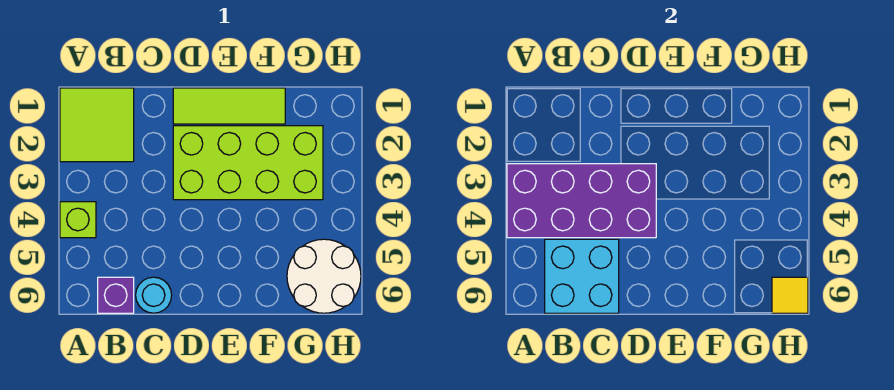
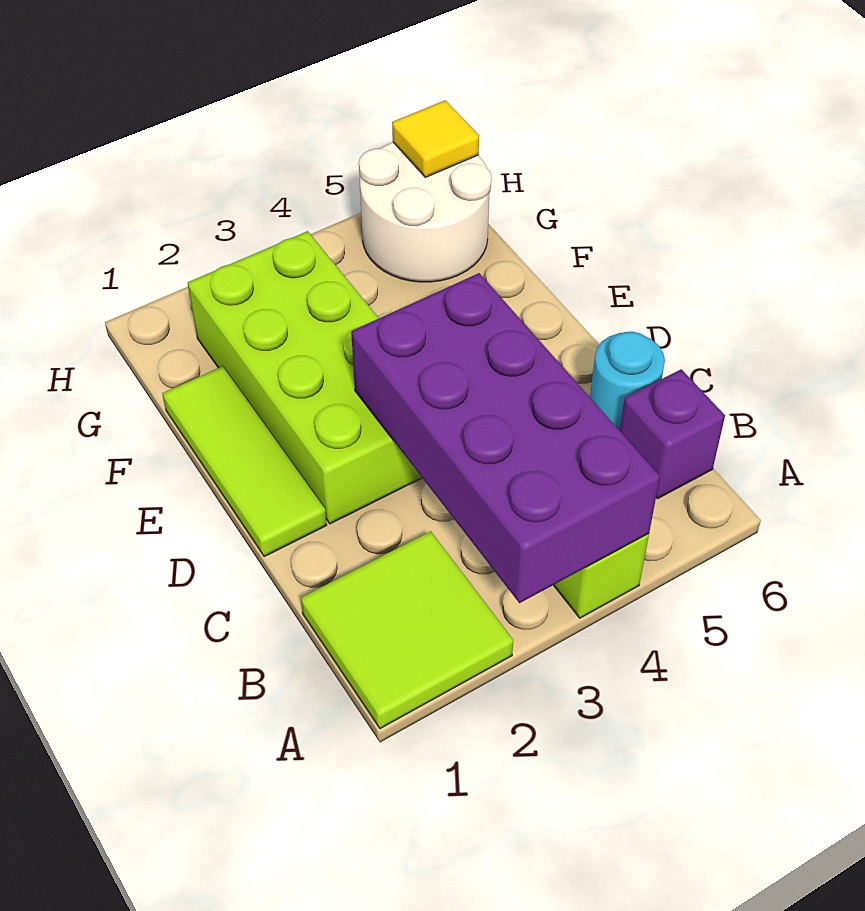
cyan 2x2 brick [545,239,619,313] -> none

